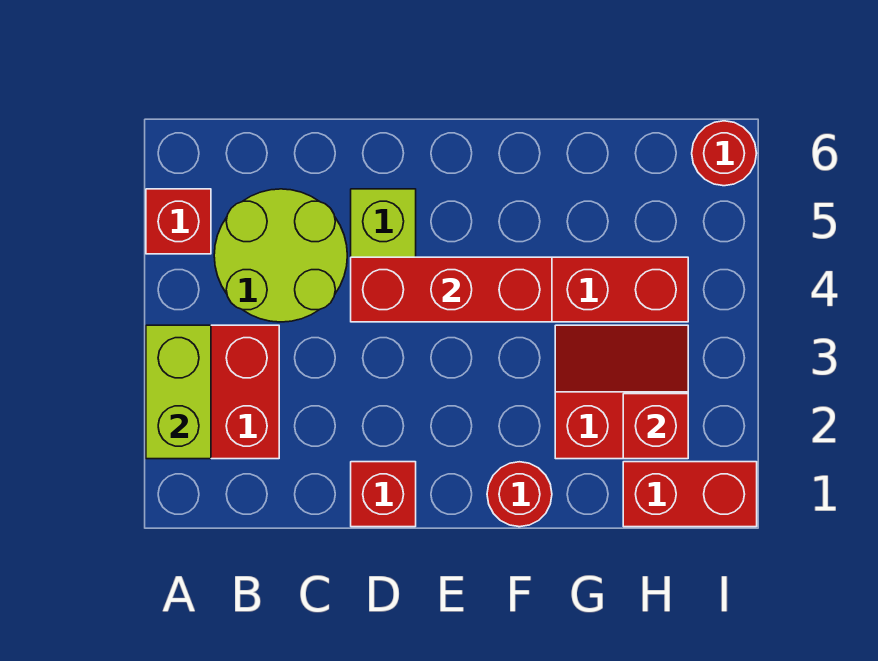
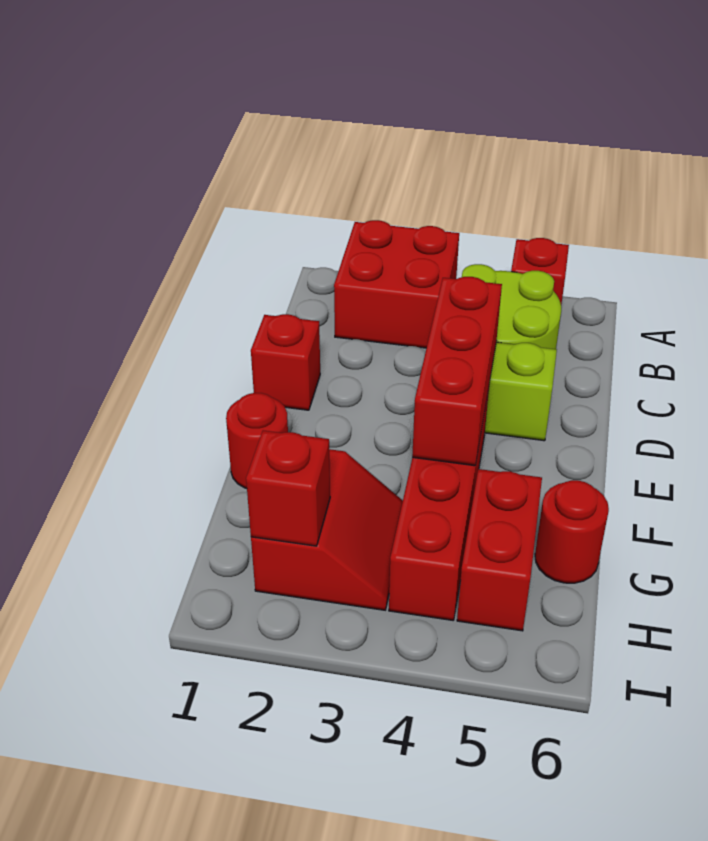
lime 1x2 brick [146,325,211,459] -> none
red 1x2 brick [623,462,757,527] -> red 1x2 brick moved to [457,469,542,631]
red 1x1 round brick [692,121,757,186] -> red 1x1 round brick moved to [535,480,609,583]

